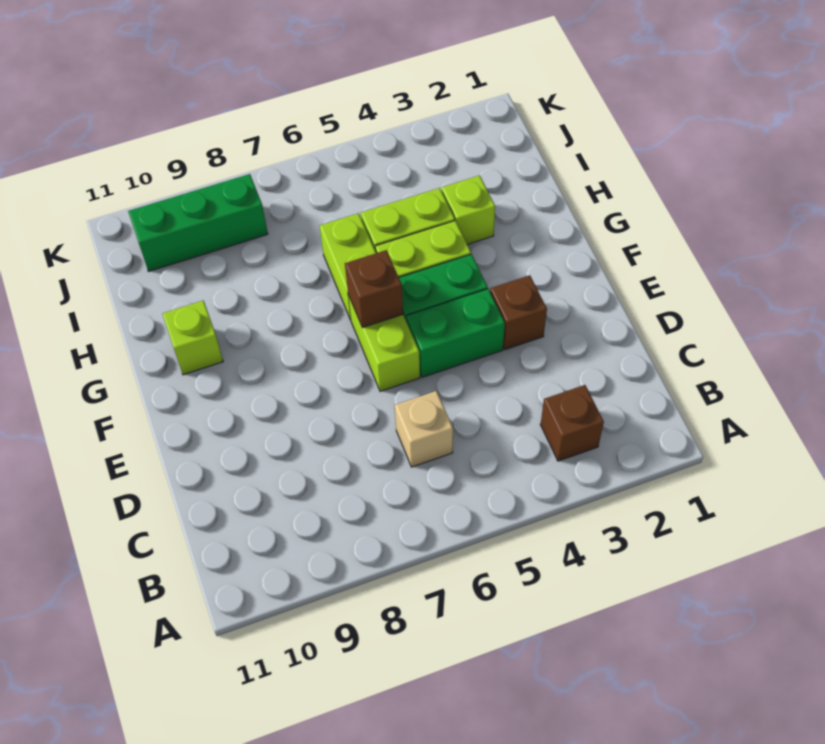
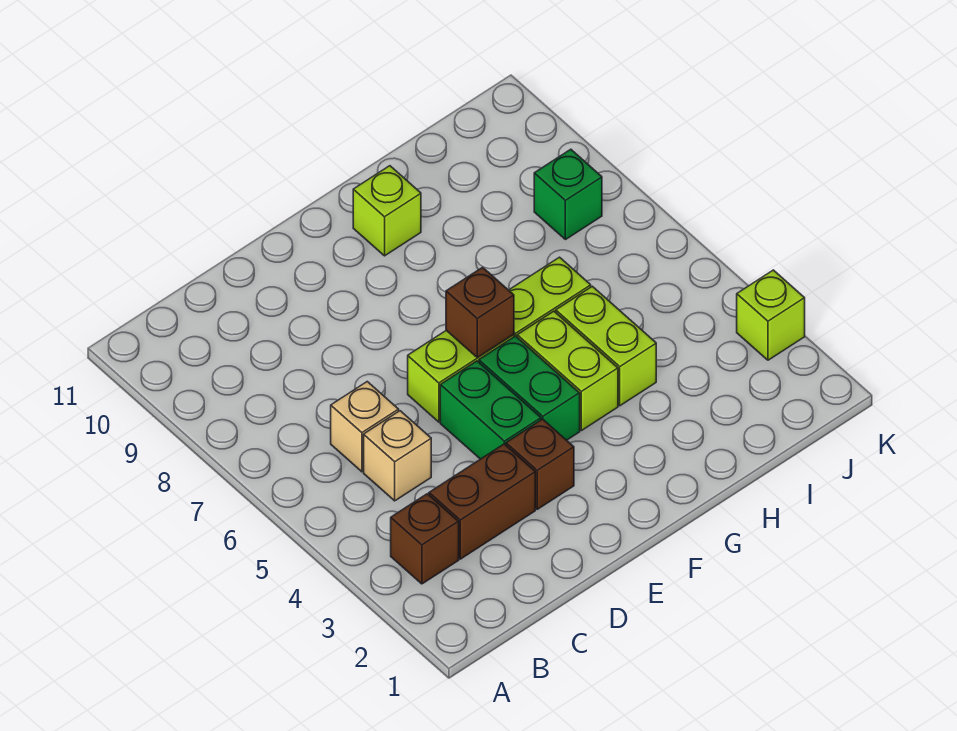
none -> brown 1x2 brick [429,444,535,559]
none -> tan 1x1 brick [364,411,431,501]
lime 1x1 brick [442,175,495,244] -> lime 1x1 brick moved to [737,270,805,360]
green 1x3 brick [128,174,268,271] -> green 1x1 brick [534,149,602,240]

